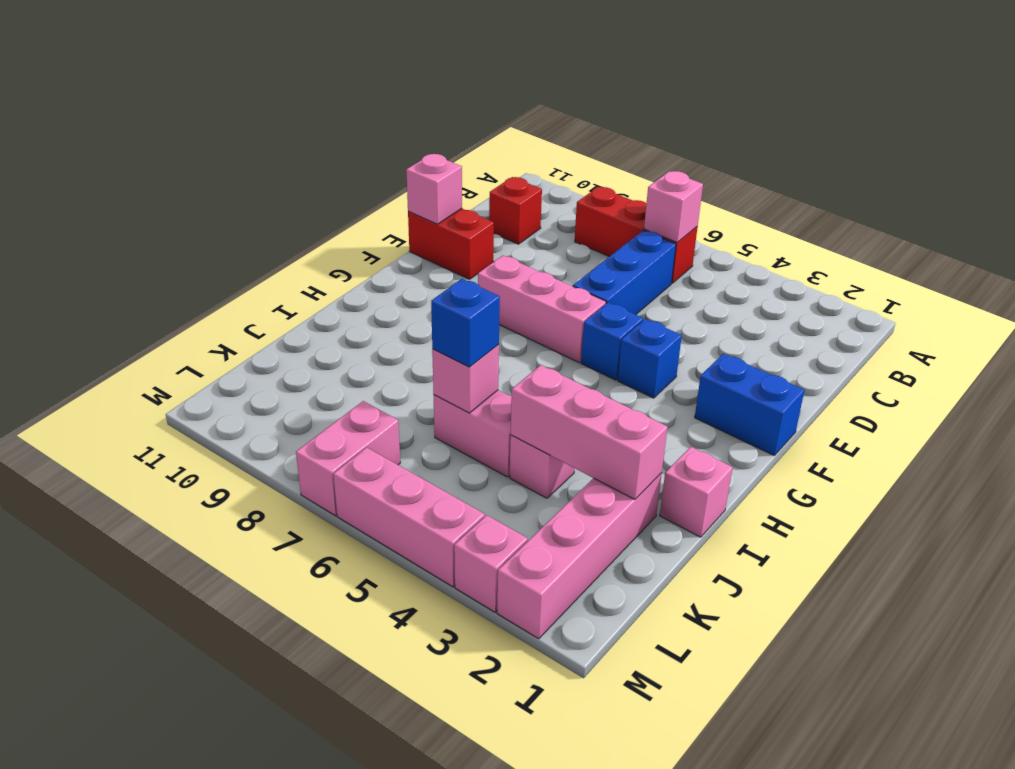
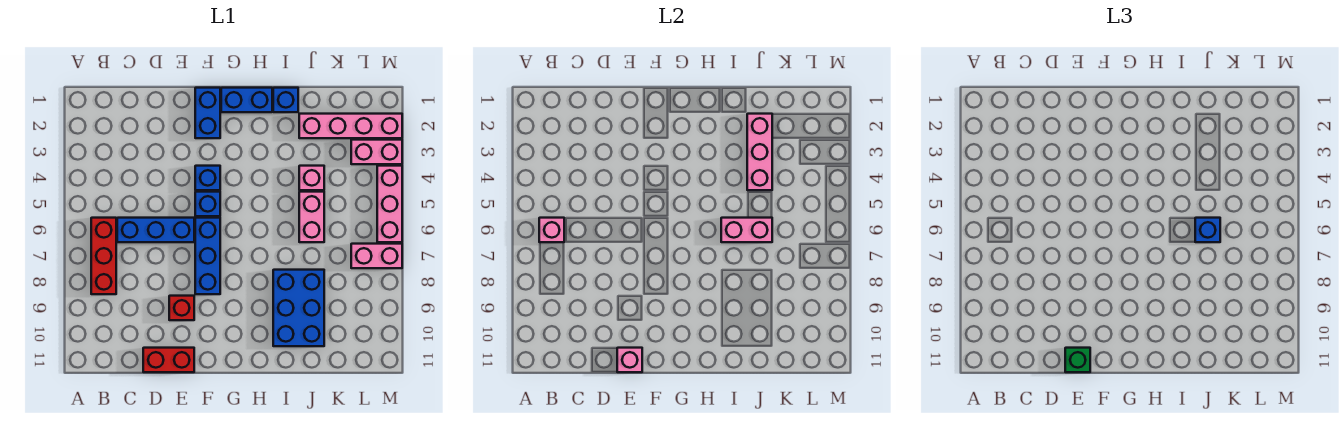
red 1x1 brick [489,177,542,244] -> red 1x1 brick moved to [169,296,194,320]
red 1x2 brick [408,209,494,279] -> red 1x2 brick turned to [143,348,194,372]
none -> green 1x1 brick [1065,348,1090,372]
pink 1x3 brick [478,256,606,363] -> blue 1x3 brick [195,218,220,294]
none -> blue 1x2 brick [221,88,272,112]
pink 1x1 brick [660,447,733,537] -> blue 1x1 brick [273,88,298,112]
none -> blue 2x3 brick [273,270,324,346]
pink 1x1 brick [432,344,499,413] -> pink 1x2 brick [721,218,772,242]
pink 1x1 brick [454,515,528,612] -> pink 1x2 brick [351,140,402,164]

